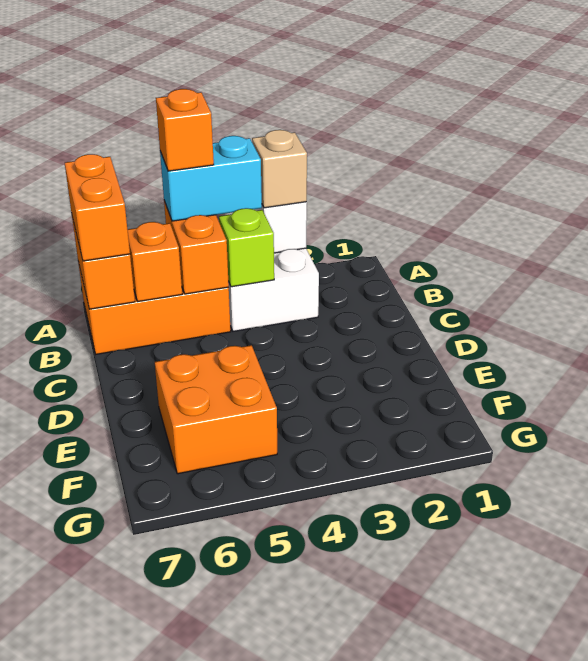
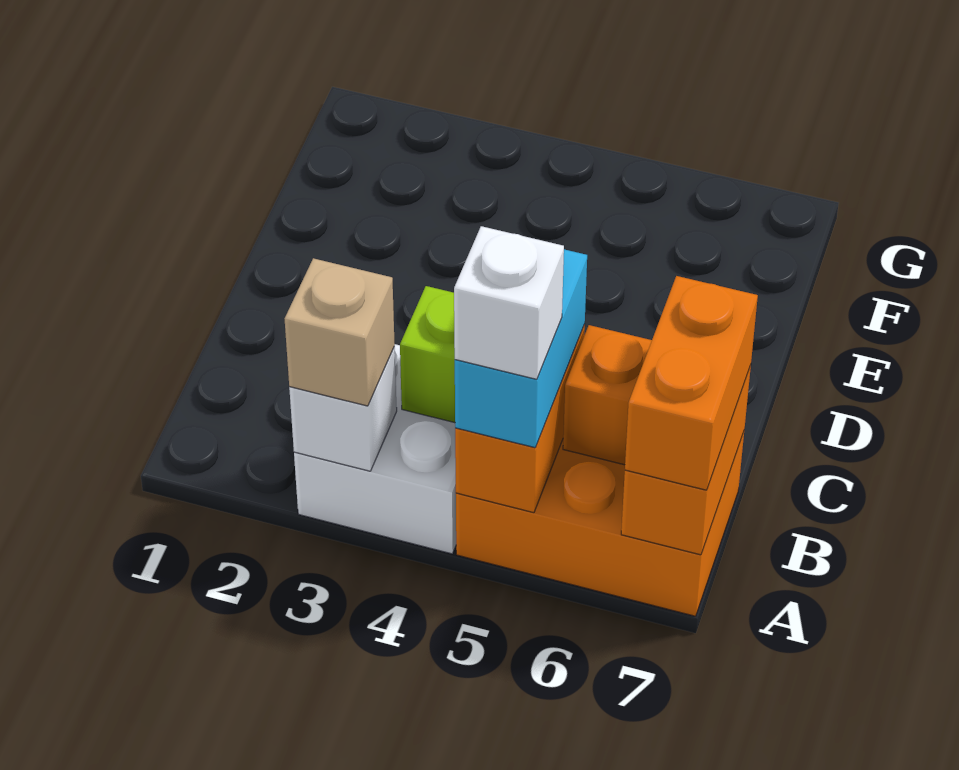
cyan 1x2 brick [160,136,262,221] -> cyan 1x2 brick turned to [455,249,587,448]
orange 1x1 brick [156,89,214,171] -> white 1x1 brick [454,226,564,379]
orange 2x2 brick [155,345,277,474] -> none

